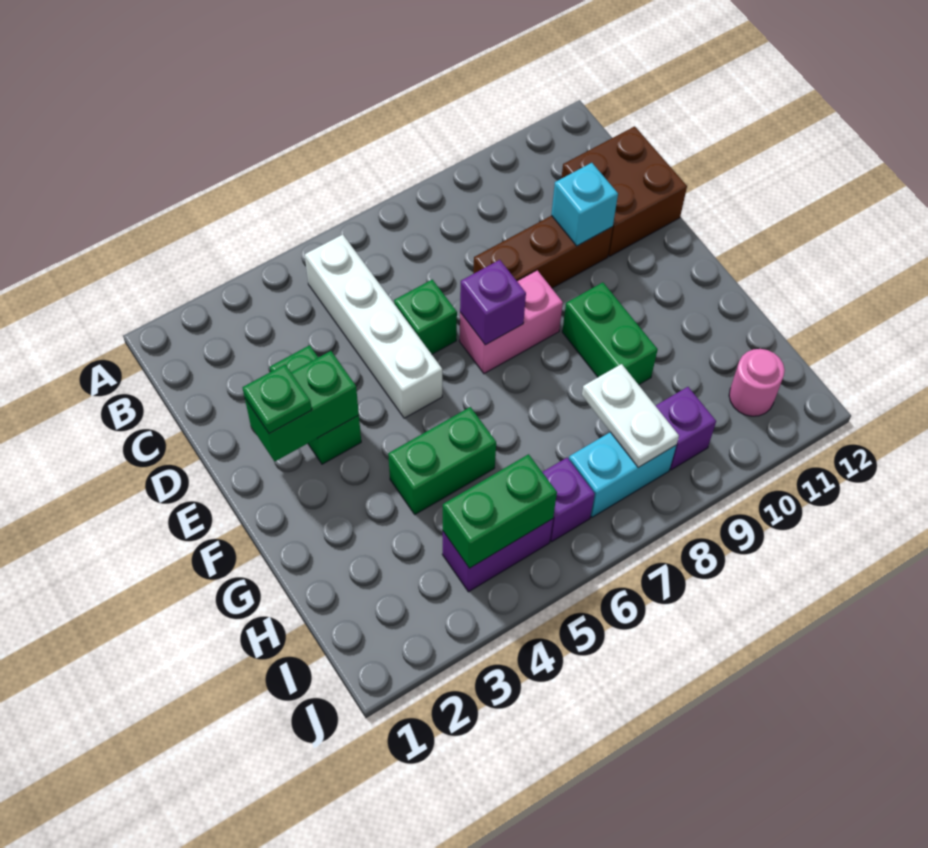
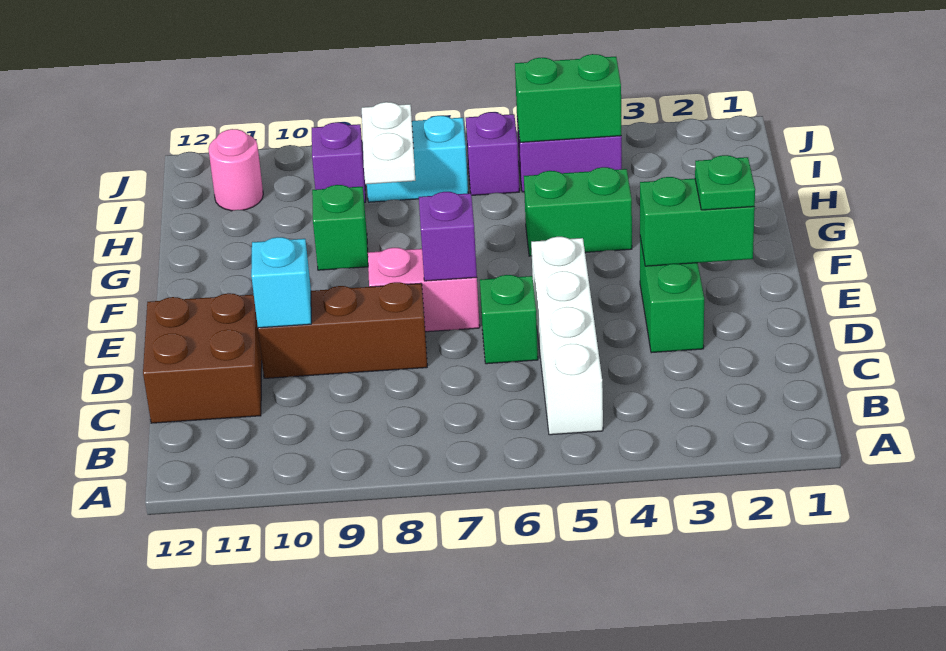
green 1x2 brick [562,283,658,385] -> green 1x1 brick [312,185,368,270]

